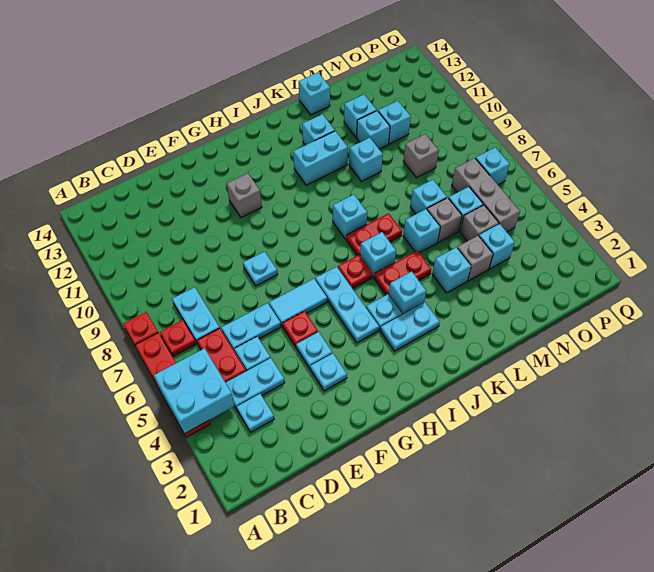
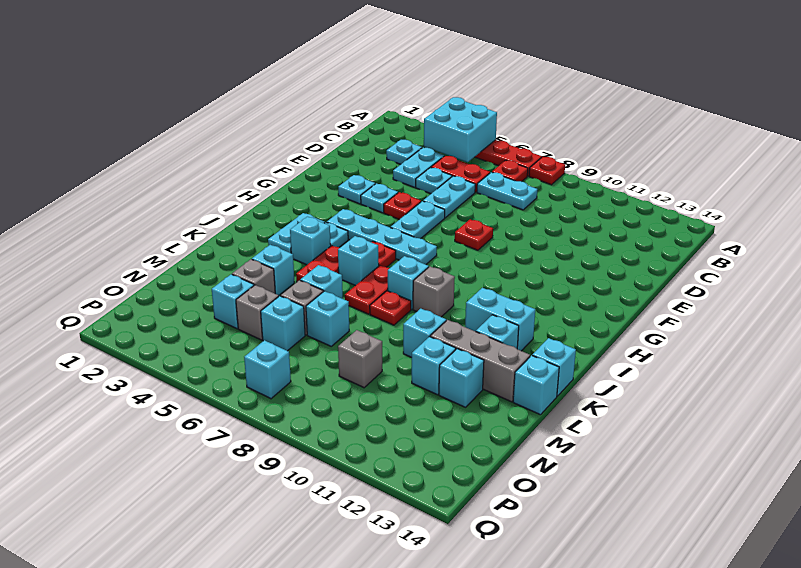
cyan 1x2 tile [269,279,327,326] -> cyan 1x2 plate [391,201,445,239]
cyan 1x1 plate [243,251,278,286] -> red 1x1 plate [455,219,493,250]
grey 1x1 brick [227,173,262,218] -> grey 1x1 brick moved to [413,267,455,317]
cyan 1x3 plate [315,267,379,343] -> cyan 1x4 plate [327,209,437,264]
cyan 1x2 brick [293,131,348,185] -> cyan 1x2 brick turned to [465,288,535,351]
none -> red 1x1 plate [370,291,411,325]
cyan 1x1 brick [378,101,411,144] -> cyan 1x1 brick moved to [532,338,576,396]
grey 1x3 brick [452,158,520,232] -> grey 1x3 brick moved to [430,320,530,402]

